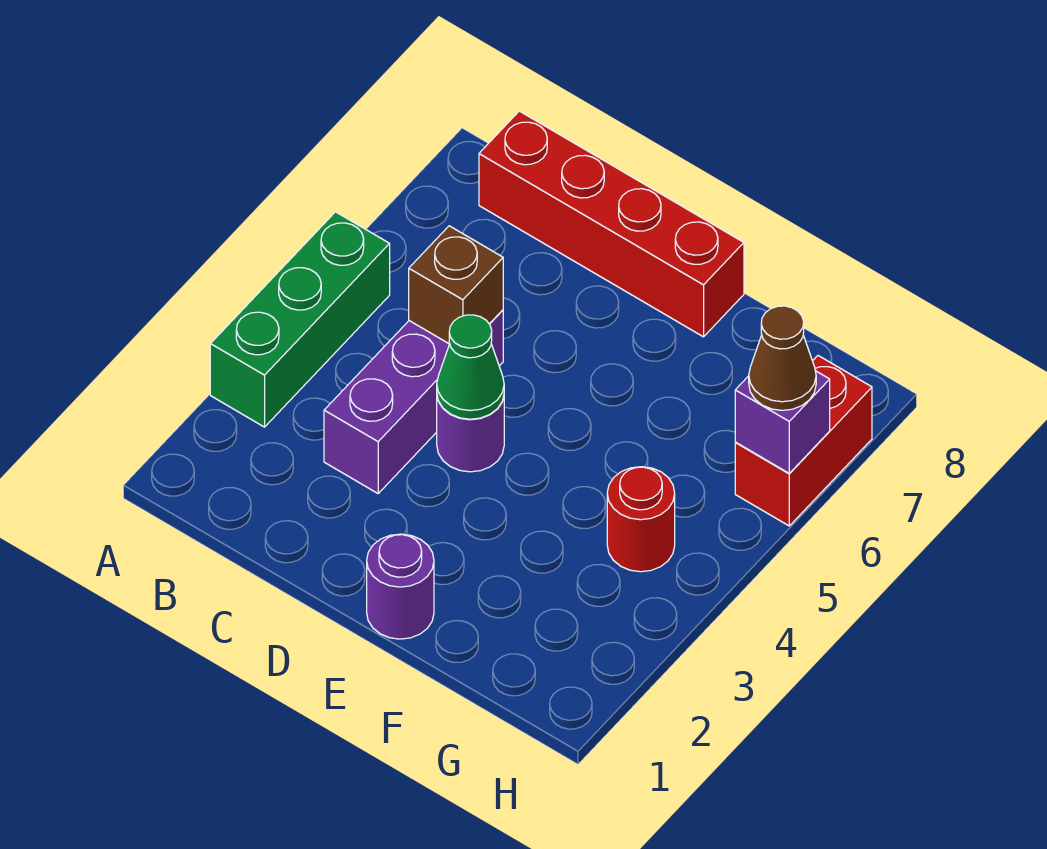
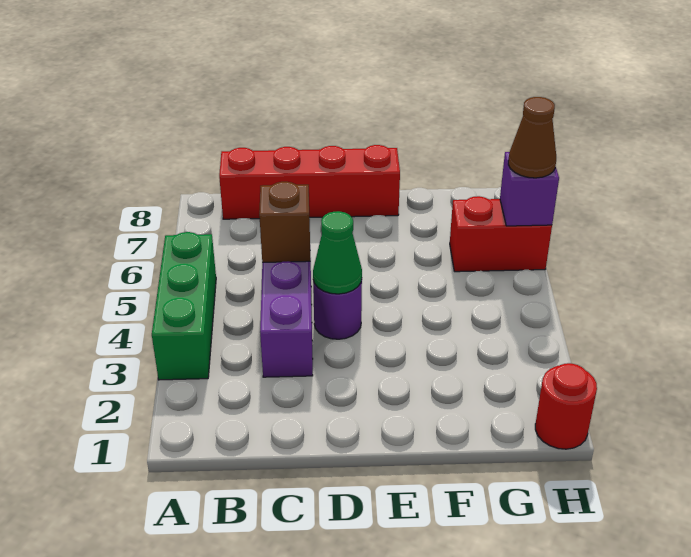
purple 1x1 round brick [367,534,434,639] -> none
red 1x1 round brick [607,467,675,572] -> red 1x1 round brick moved to [535,363,597,449]
red 1x2 brick [735,356,872,526] -> red 1x2 brick turned to [450,196,552,272]

